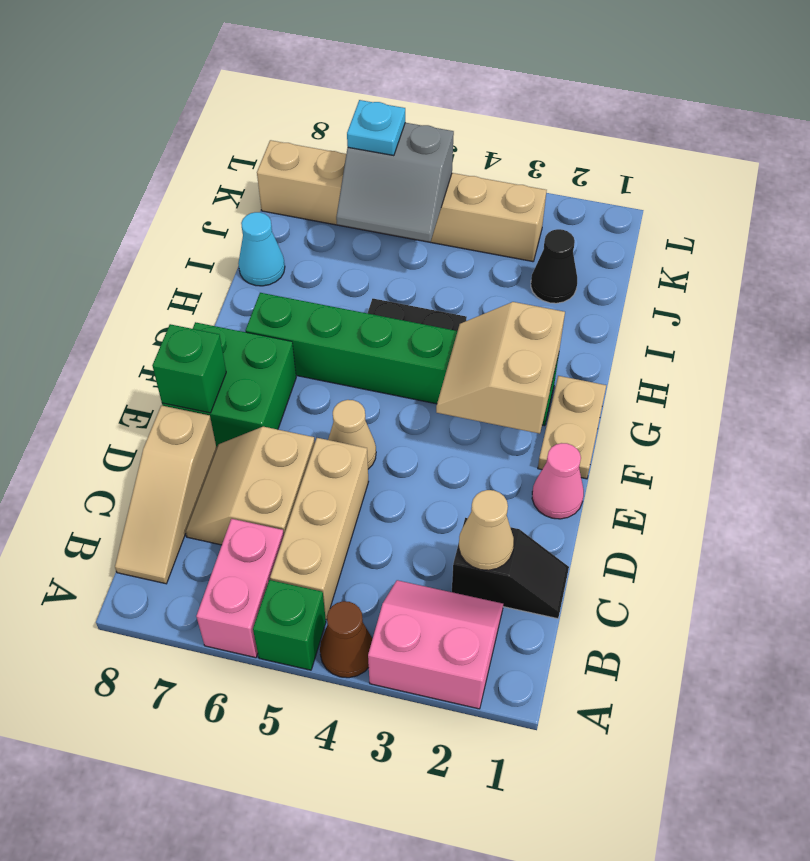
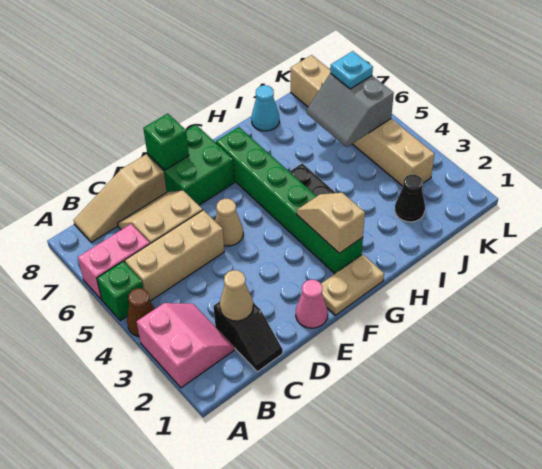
tan 2x2 slope [436,302,565,434] -> tan 1x2 slope [297,193,365,253]

